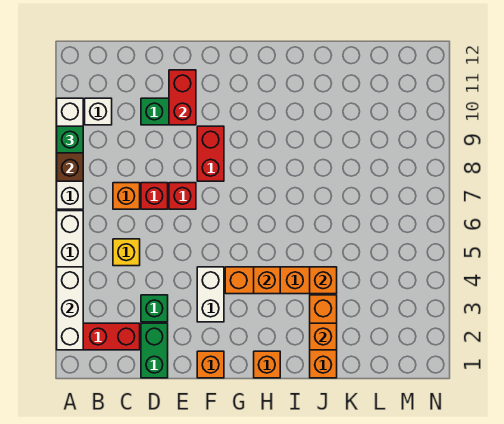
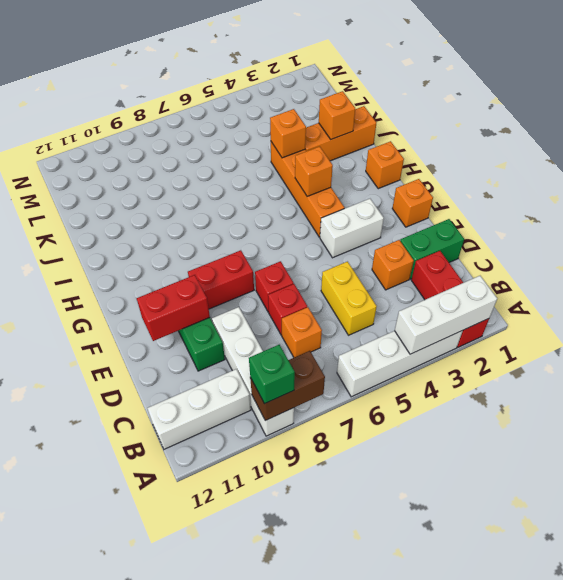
white 1x4 brick [57,98,83,209] -> white 1x4 brick turned to [212,307,294,436]
white 1x1 brick [85,98,112,125] -> white 1x3 brick [147,369,251,449]
yellow 1x1 brick [113,239,140,266] -> yellow 1x2 brick [321,262,377,335]
green 1x1 brick [141,295,168,322] -> orange 1x1 brick [372,240,414,290]

